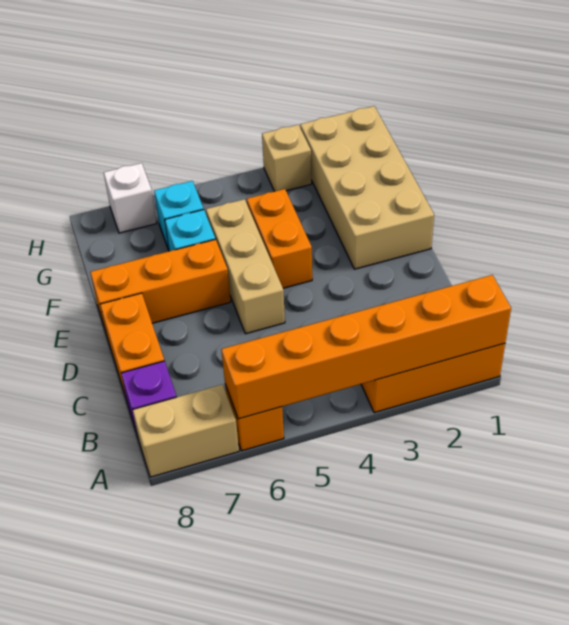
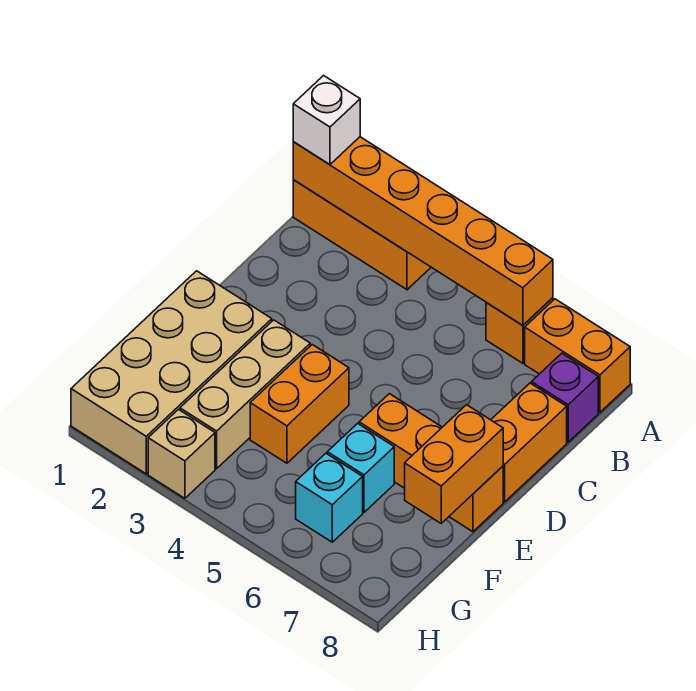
tan 1x2 brick [133,385,239,477] -> orange 1x2 brick [525,299,630,412]
tan 1x3 brick [206,199,285,334] -> tan 1x3 brick moved to [180,320,310,469]
none -> orange 1x2 brick [405,405,503,523]
white 1x1 brick [104,163,157,233] -> white 1x1 brick moved to [293,76,360,164]

